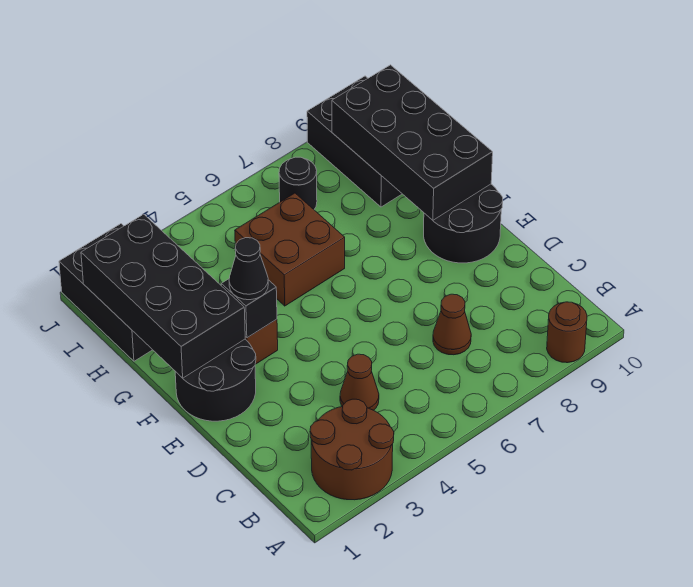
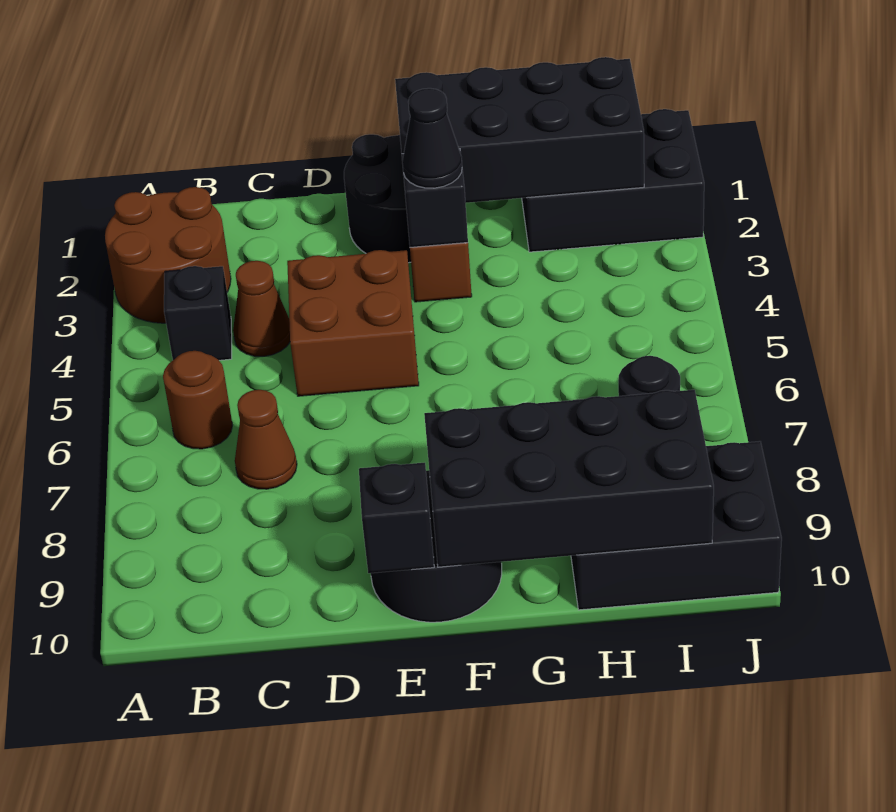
brown 1x1 round brick [547,302,587,363] -> brown 1x1 round brick moved to [163,351,232,449]
none -> black 1x1 brick [164,266,232,360]
none -> black 1x1 brick [359,463,434,573]
brown 2x2 brick [235,193,345,306] -> brown 2x2 brick moved to [287,250,419,396]

